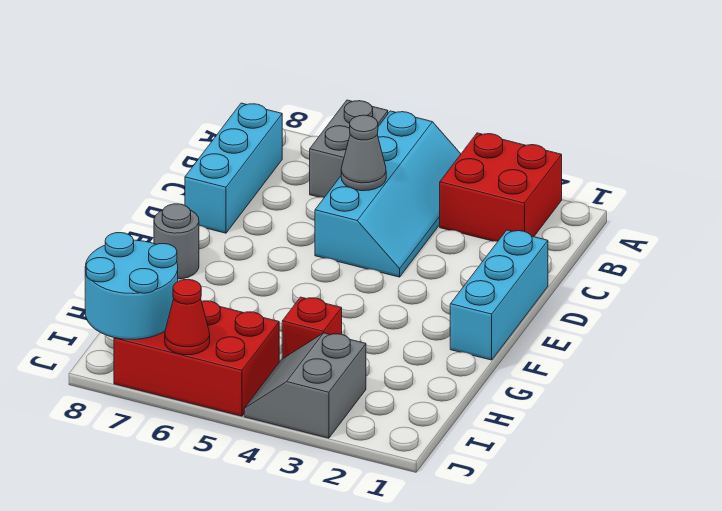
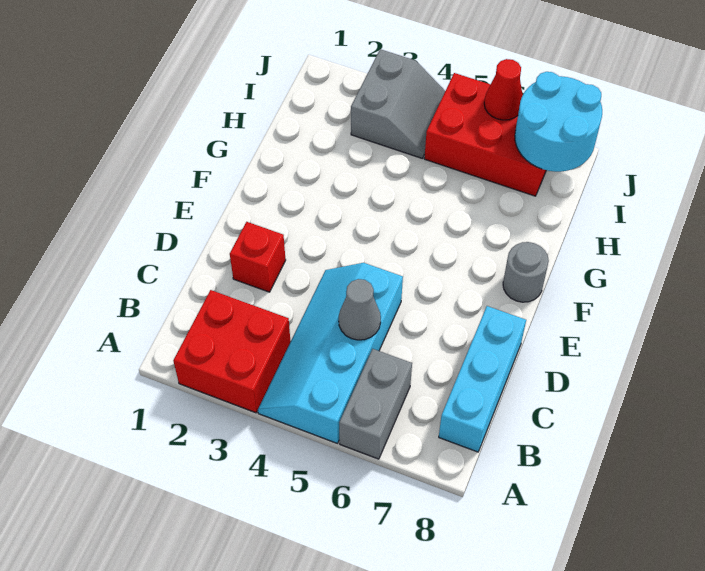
cyan 1x3 brick [450,230,548,360] -> none
red 1x1 brick [282,297,342,359] -> red 1x1 brick moved to [230,222,286,292]

